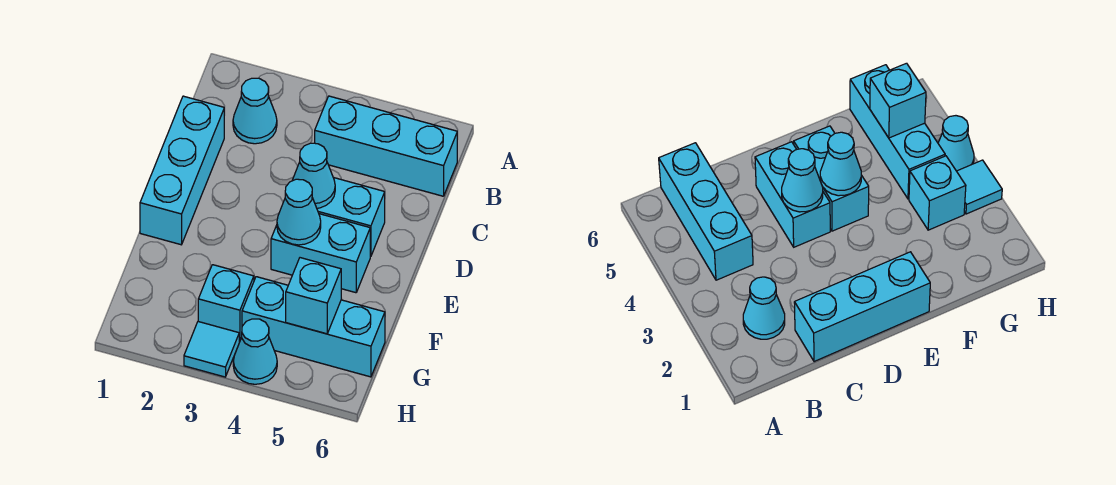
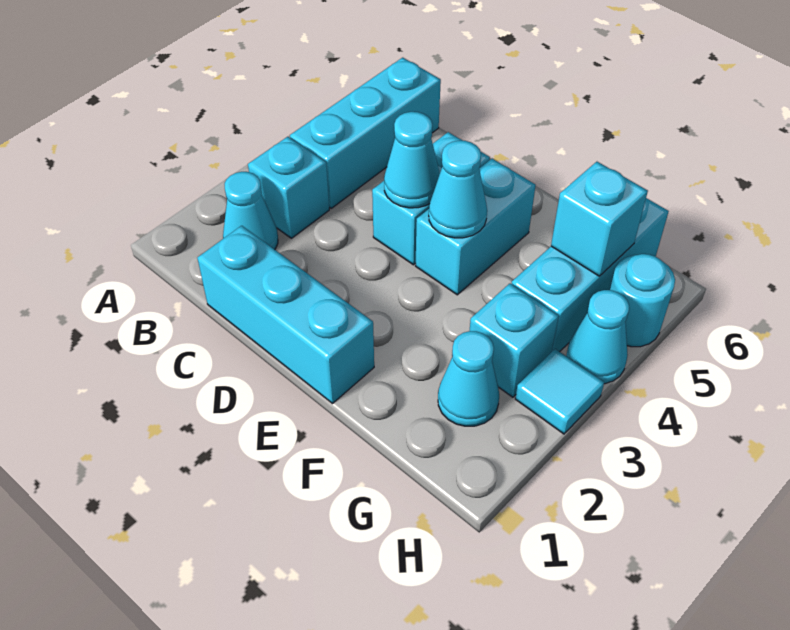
none -> cyan 1x1 brick [248,137,329,238]
none -> cyan 1x1 cone [438,331,499,426]
none -> cyan 1x1 round brick [610,254,675,347]

